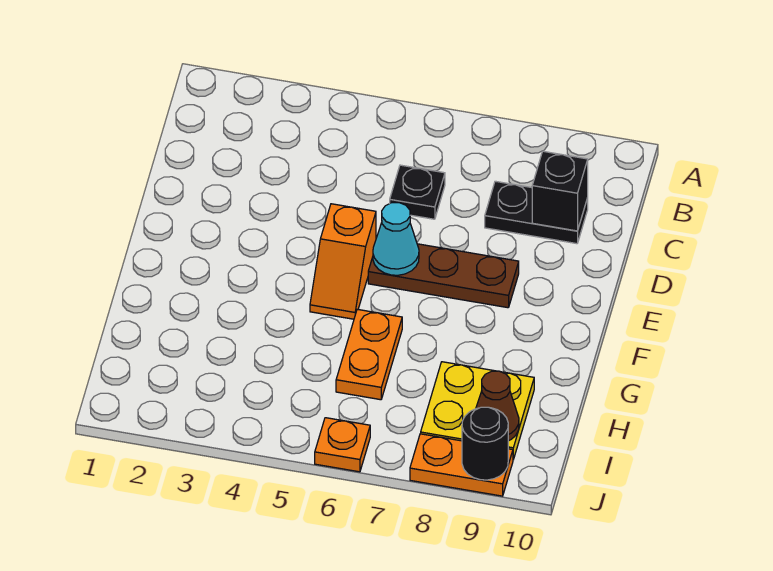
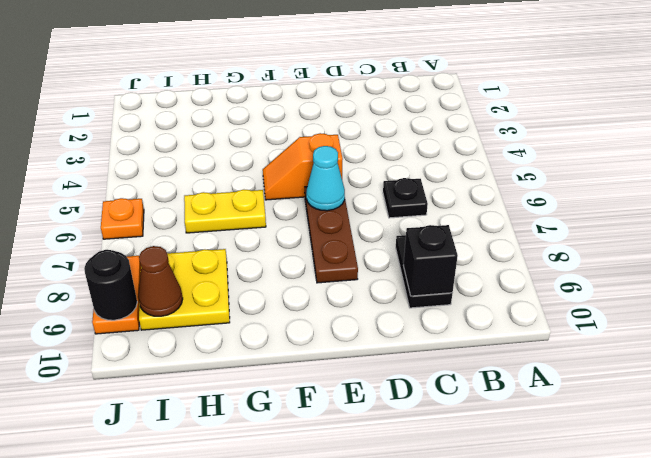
orange 1x2 plate [336,309,402,400] -> yellow 1x2 plate [184,190,266,233]

